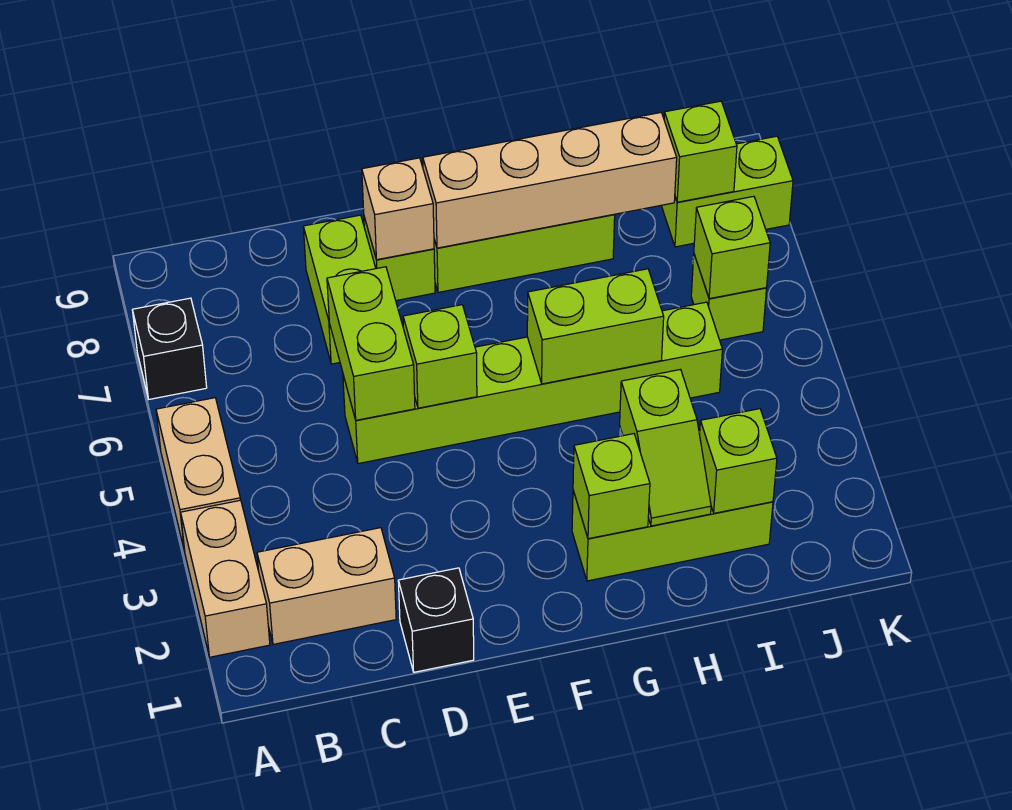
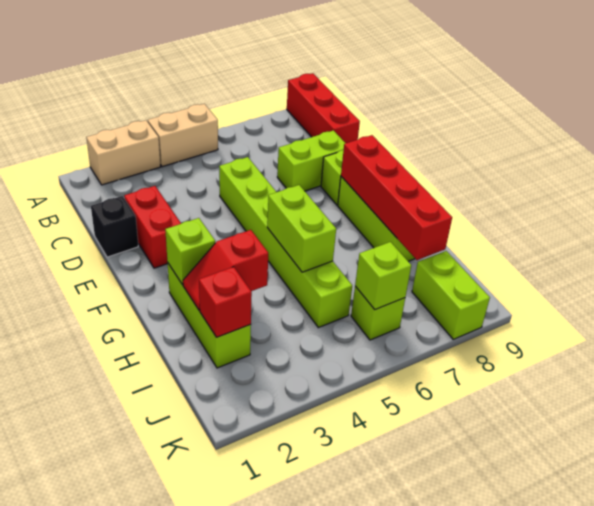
black 1x1 brick [133,298,207,399] -> none
none -> red 1x3 brick [287,73,360,143]
tan 1x2 brick [257,528,396,644] -> none
none -> red 1x2 brick [124,186,181,268]
lime 1x2 brick [327,267,415,420] -> none
lime 1x1 brick [403,305,477,408] -> none
tan 1x1 brick [362,158,434,260] -> none
tan 1x4 brick [423,113,677,248] -> red 1x4 brick [341,135,452,260]
lime 1x2 slope [620,369,711,526] -> red 1x2 slope [183,230,268,310]
lime 1x1 brick [700,409,777,513] -> red 1x1 brick [199,267,252,337]
lime 1x1 brick [664,101,737,202] -> none

